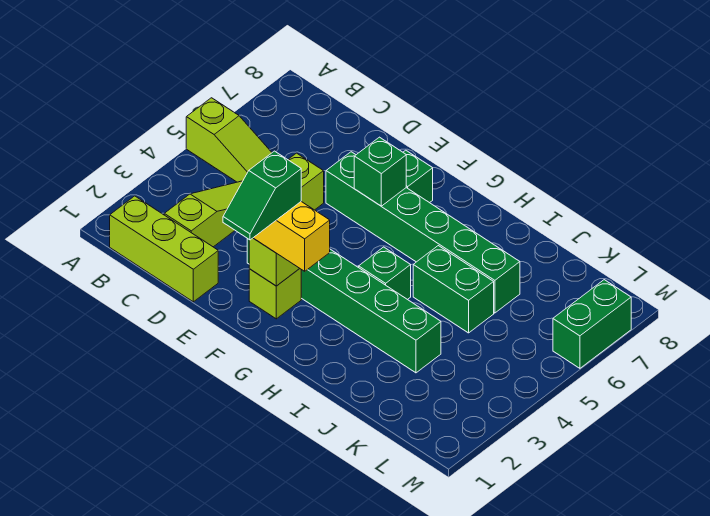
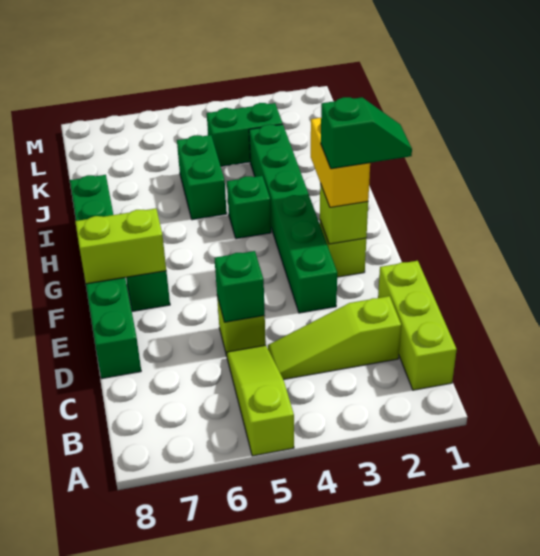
green 1x6 brick [326,152,520,313] -> green 1x6 brick moved to [70,175,141,378]
green 1x1 brick [354,137,406,206] -> green 1x1 brick moved to [215,251,265,322]
none -> lime 1x2 brick [75,208,166,284]
green 1x2 brick [553,280,631,368] -> green 1x2 brick moved to [207,103,283,166]

